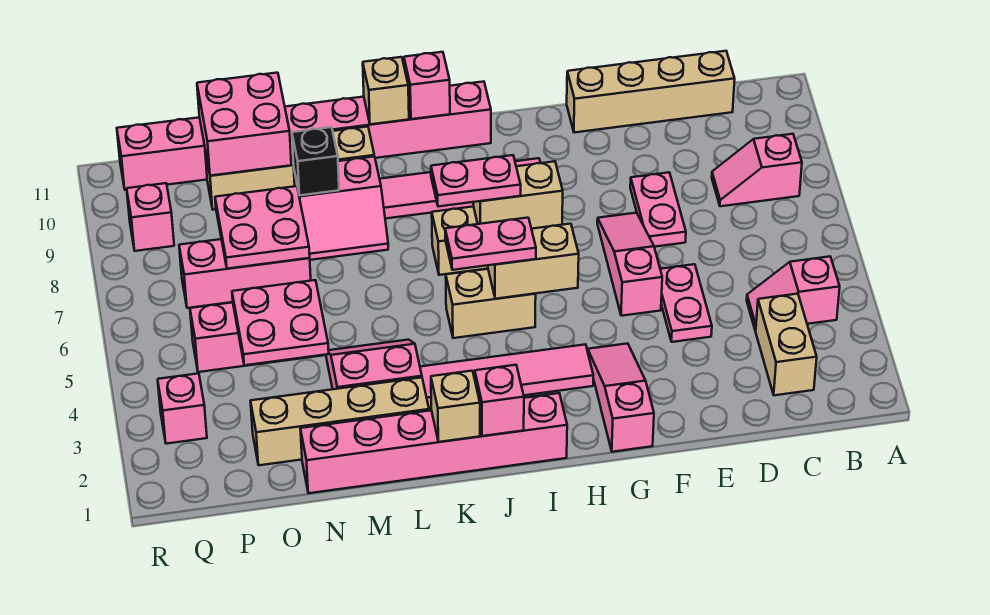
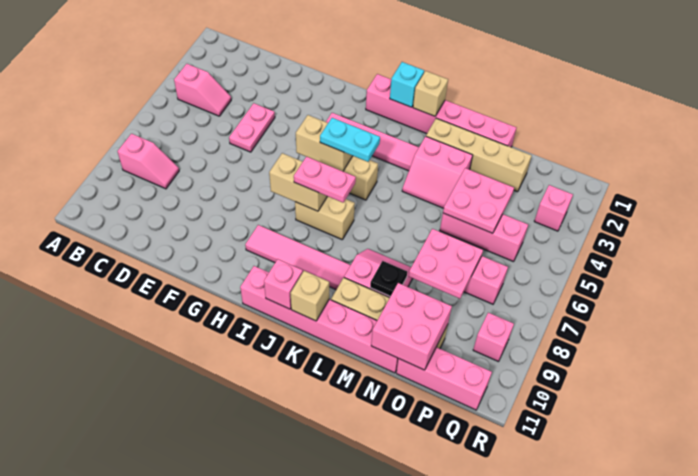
tan 1x2 brick [756,294,817,395] -> none
tan 1x4 brick [567,51,735,133] -> none
pink 1x2 plate [630,172,686,247] -> none
pink 1x3 slope [597,213,662,316] -> none
pink 1x3 slope [588,343,654,452] -> none
pink 1x2 plate [445,218,536,270] -> cyan 1x2 plate [320,118,380,162]
pink 1x1 brick [475,365,524,436] -> cyan 1x1 brick [390,62,424,107]
black 1x1 brick [292,127,339,195] -> black 1x1 plate [370,261,407,296]

